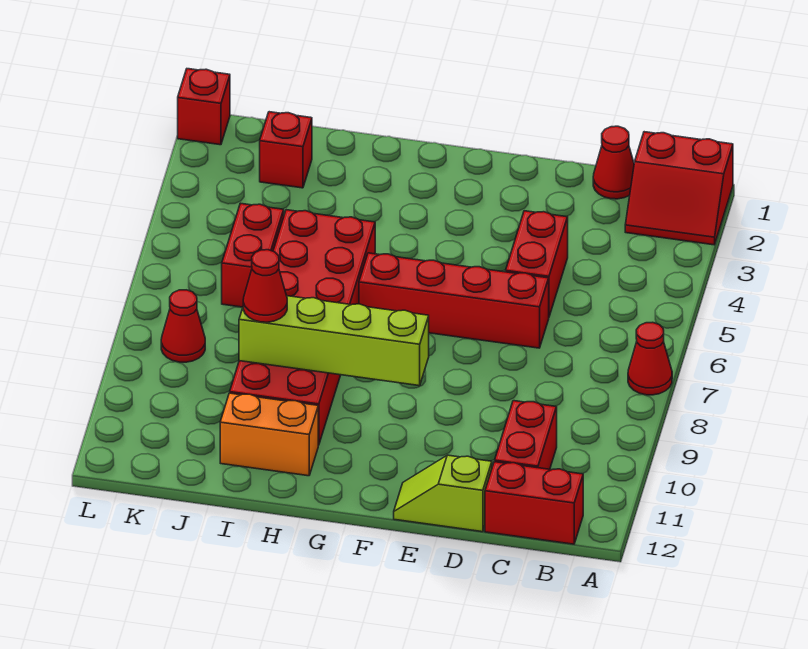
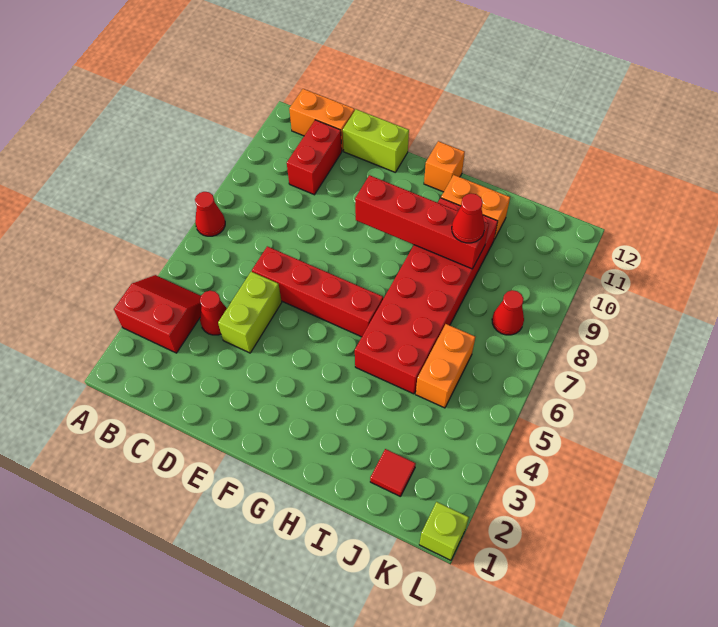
red 2x2 slope [625,132,733,245] -> red 2x2 slope moved to [114,275,202,353]
red 1x2 brick [485,462,583,544] -> orange 1x2 brick [289,89,355,151]
red 1x1 cone [593,126,634,199] -> red 1x1 cone moved to [200,291,227,335]
red 1x2 brick [506,211,568,316] -> lime 1x2 brick [218,272,282,353]
lime 1x2 slope [394,455,492,532] -> lime 1x2 brick [343,109,409,172]
lime 1x4 brick [239,296,429,386] -> red 1x4 brick [355,175,489,269]
none -> orange 1x1 brick [424,141,465,192]
red 1x1 brick [260,112,312,188] -> red 1x1 tile [370,449,416,497]
red 1x2 brick [222,203,284,307] -> orange 1x2 brick [416,324,475,408]
red 1x1 brick [178,69,230,145] -> lime 1x1 brick [419,502,469,560]

